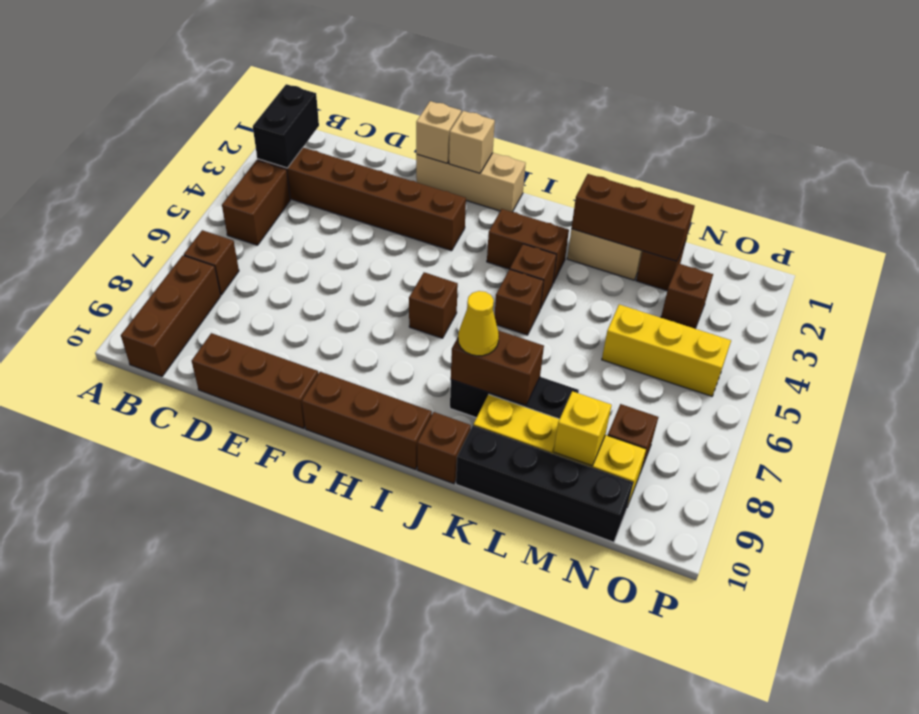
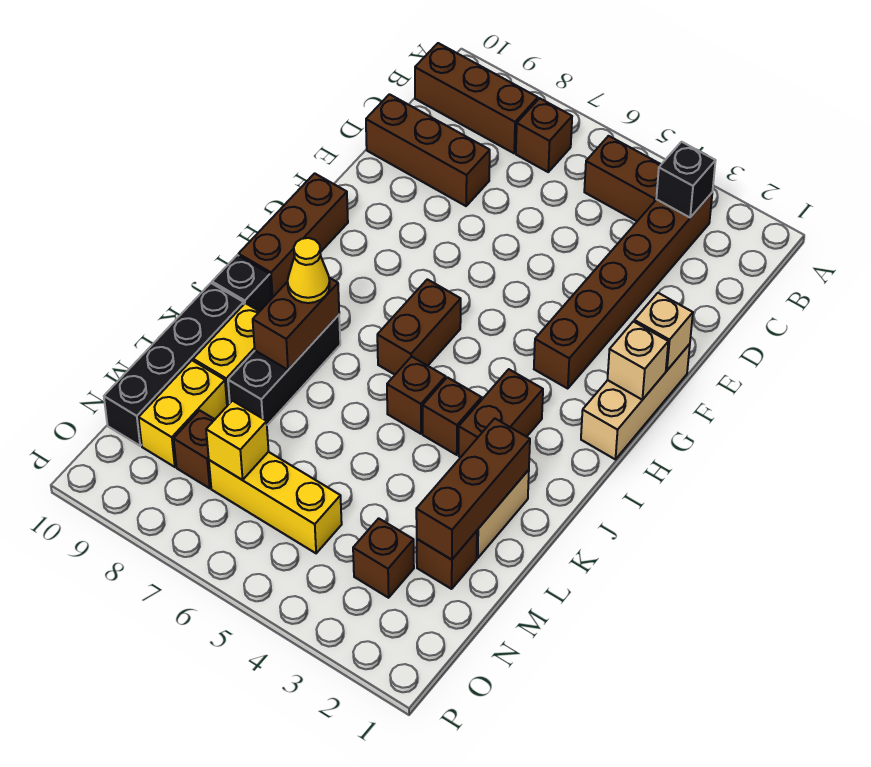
black 1x2 brick [253,84,319,168] -> black 1x1 brick [656,142,716,217]
brown 1x3 brick [192,333,318,428] -> brown 1x3 brick turned to [366,94,490,206]
brown 1x1 brick [409,272,458,338] -> brown 1x2 brick [377,279,461,375]
brown 1x1 brick [417,412,471,484] -> black 1x1 brick [212,255,271,311]
yellow 1x3 brick [602,304,731,396] -> yellow 1x3 brick turned to [209,452,342,553]
yellow 1x1 brick [554,391,612,466] -> yellow 1x1 brick moved to [206,401,269,480]

